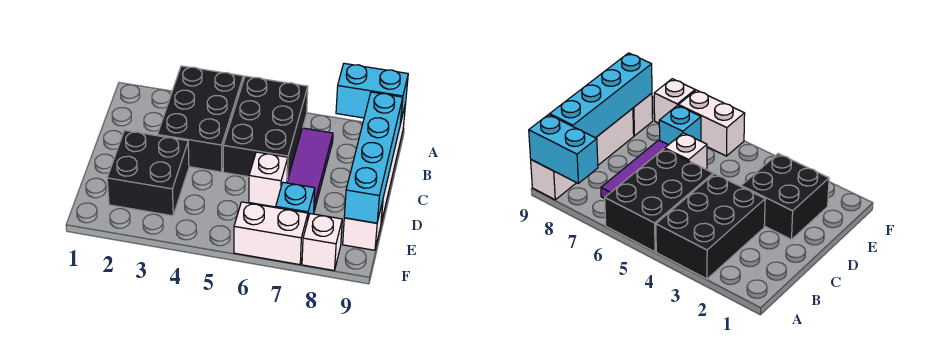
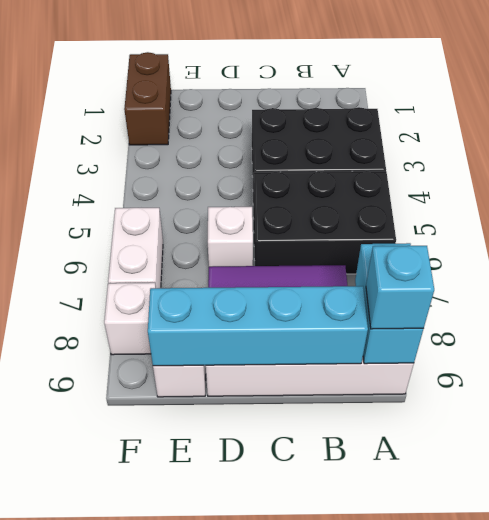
black 2x2 brick [107,130,189,216] -> none
cyan 1x1 brick [276,182,315,218] -> cyan 1x1 brick moved to [366,246,434,329]
none -> brown 1x2 brick [124,52,171,145]

